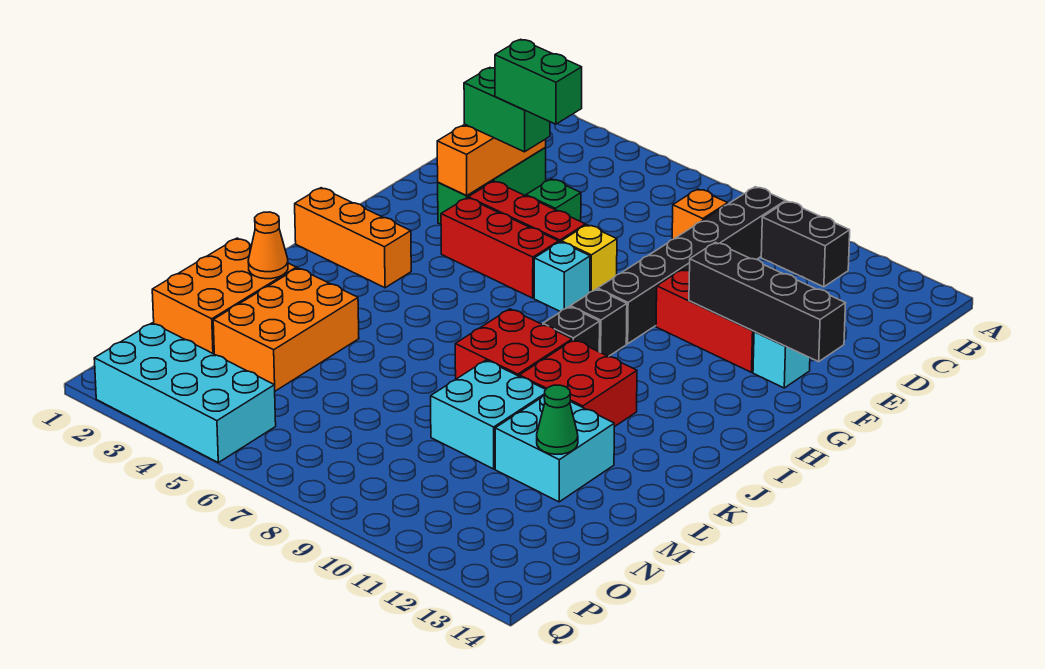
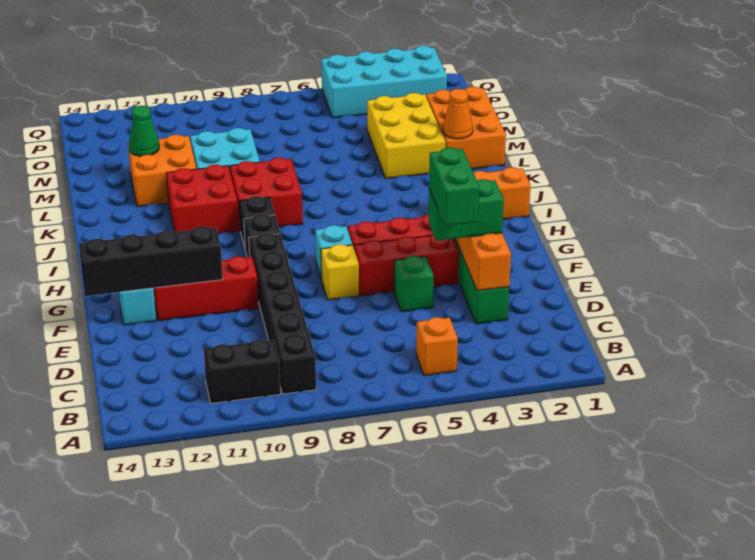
orange 1x1 brick [672,189,728,239] -> orange 1x1 brick moved to [416,317,458,376]
green 1x2 brick [495,39,582,124] -> green 1x2 brick turned to [429,148,479,226]
orange 2x3 brick [213,268,359,391] -> yellow 2x3 brick [367,93,445,179]
cyan 2x2 brick [495,396,614,502] -> orange 2x2 brick [128,135,196,207]

